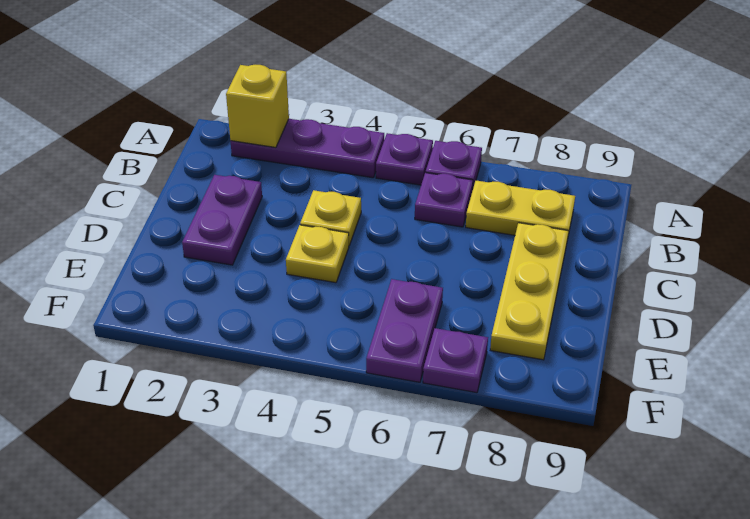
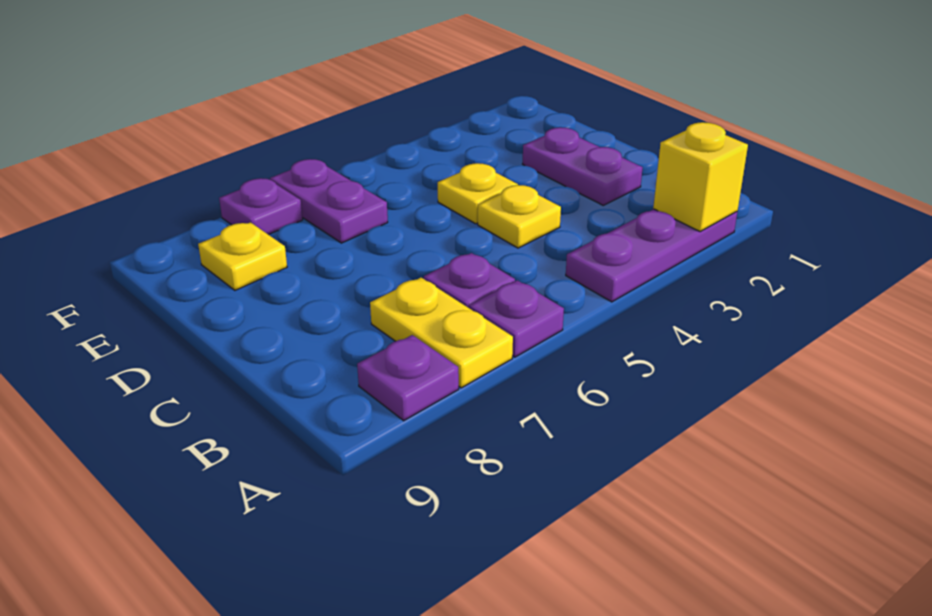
purple 1x1 plate [376,133,433,185] -> purple 1x1 plate moved to [357,335,459,421]
yellow 1x2 plate [466,181,575,240] -> yellow 1x2 plate turned to [370,278,513,388]
yellow 1x3 plate [490,223,568,360] -> yellow 1x1 plate [198,222,287,290]

